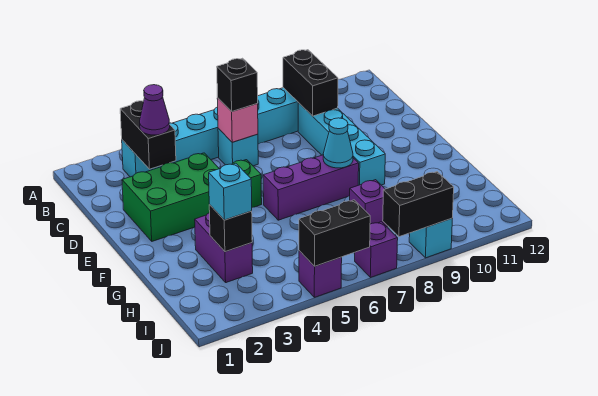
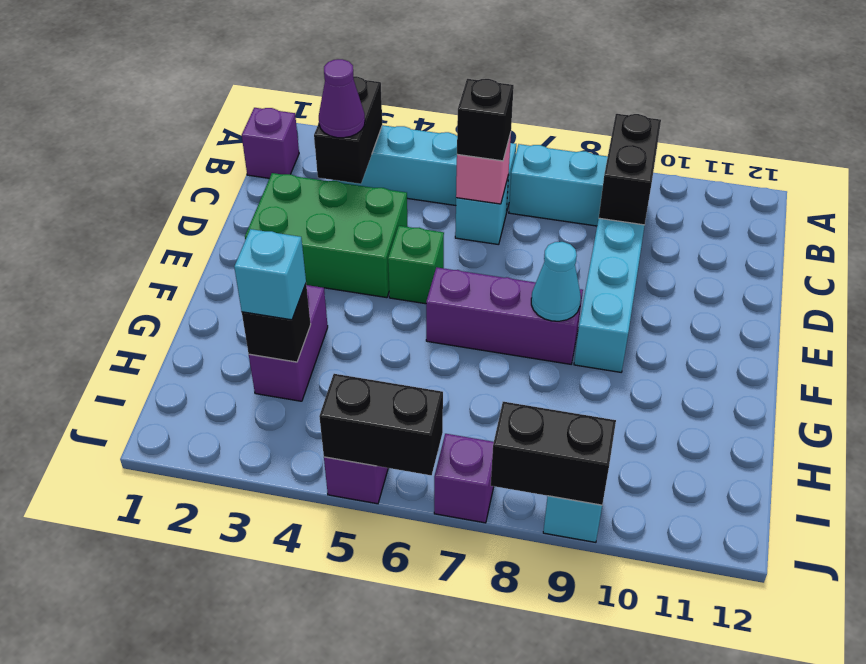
purple 1x1 brick [350,180,387,227] -> purple 1x1 brick moved to [242,108,299,178]

